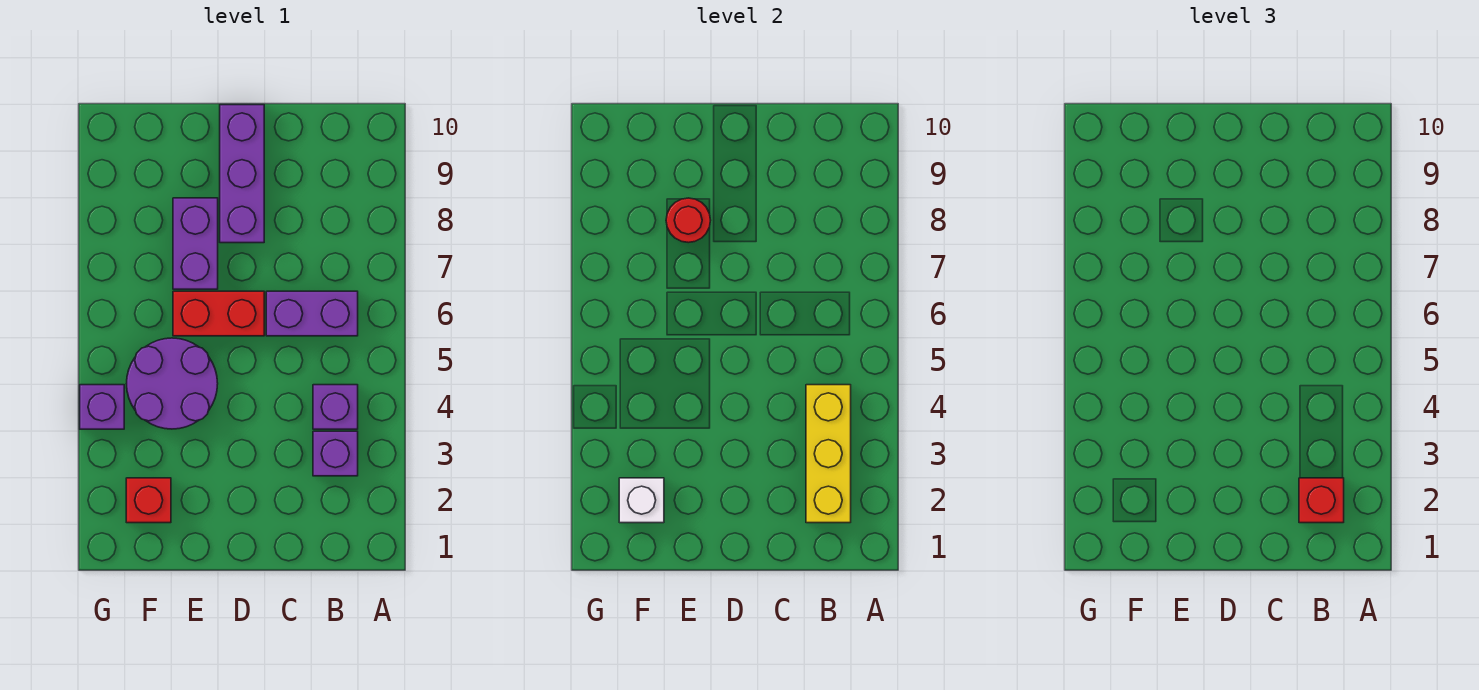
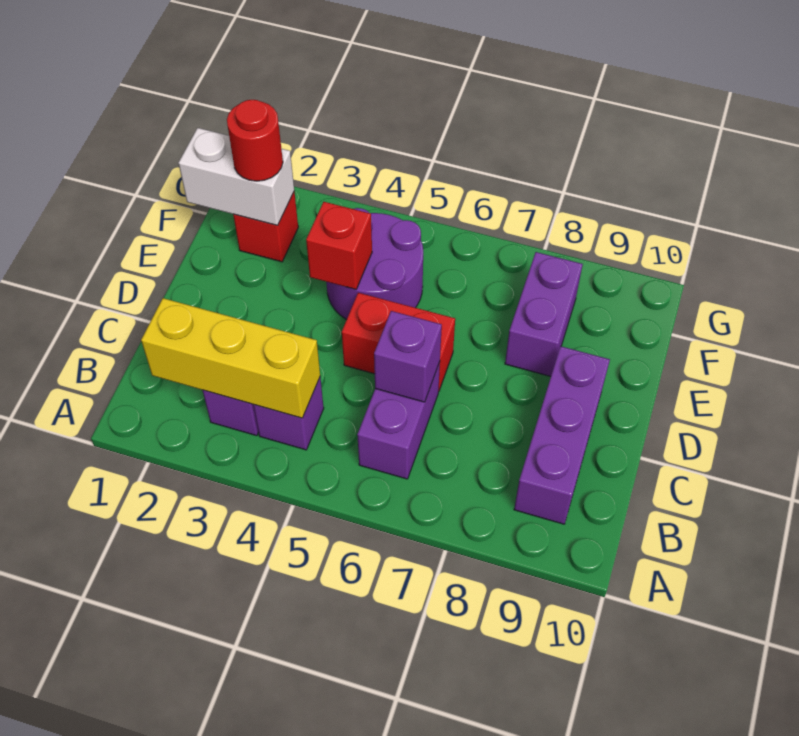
red 1x1 brick [1299,478,1344,523] -> red 1x1 brick moved to [306,202,372,289]
red 1x2 brick [173,291,264,336] -> red 1x2 brick turned to [341,293,455,391]
purple 1x3 brick [220,105,264,243] -> purple 1x3 brick turned to [514,346,610,524]
purple 1x2 brick [173,198,218,289] -> purple 1x2 brick turned to [505,252,583,376]
red 1x1 round brick [666,198,711,243] -> red 1x1 round brick moved to [227,100,283,181]
white 1x1 brick [619,478,664,523] -> white 1x2 brick [179,128,294,226]
purple 1x1 brick [80,385,124,429] -> purple 1x1 brick moved to [374,311,442,402]

